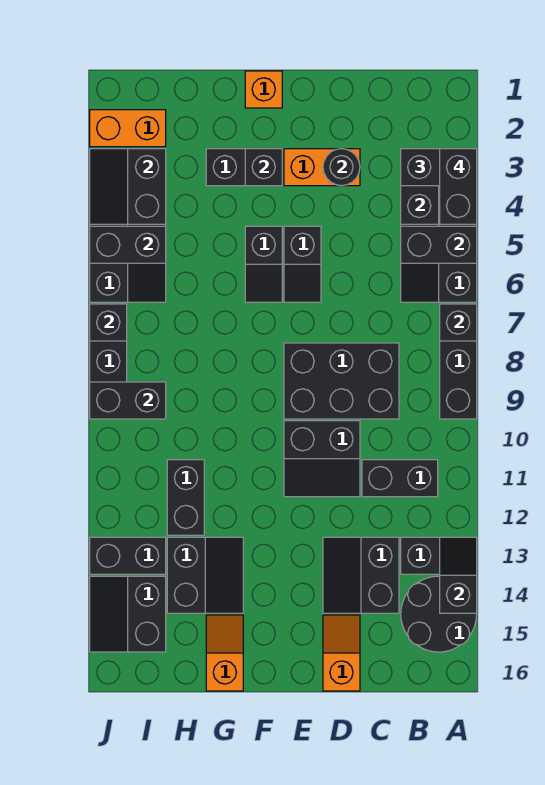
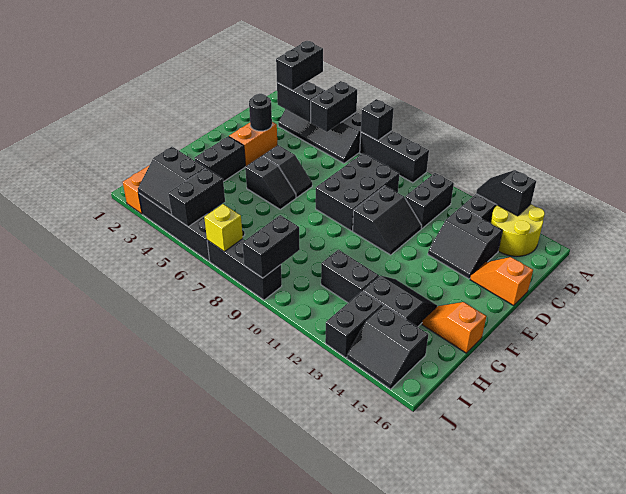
black 1x2 brick [440,149,477,224] -> none
black 2x2 round brick [401,576,477,652] -> yellow 2x2 round brick [491,204,545,256]
orange 1x1 brick [245,71,282,108] -> none
black 1x1 brick [245,149,282,186] -> none
black 1x1 brick [90,304,127,341] -> yellow 1x1 brick [204,204,243,252]

